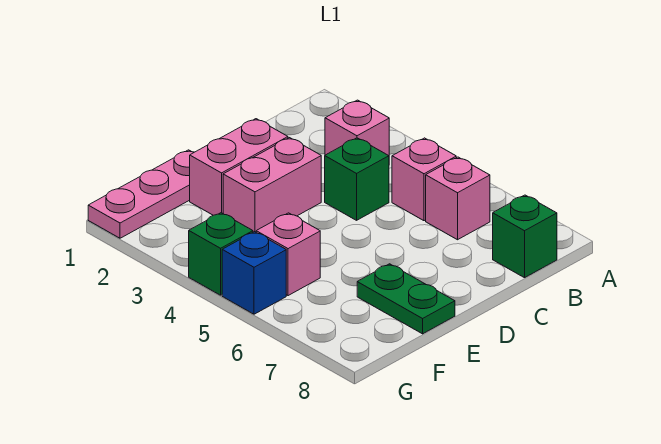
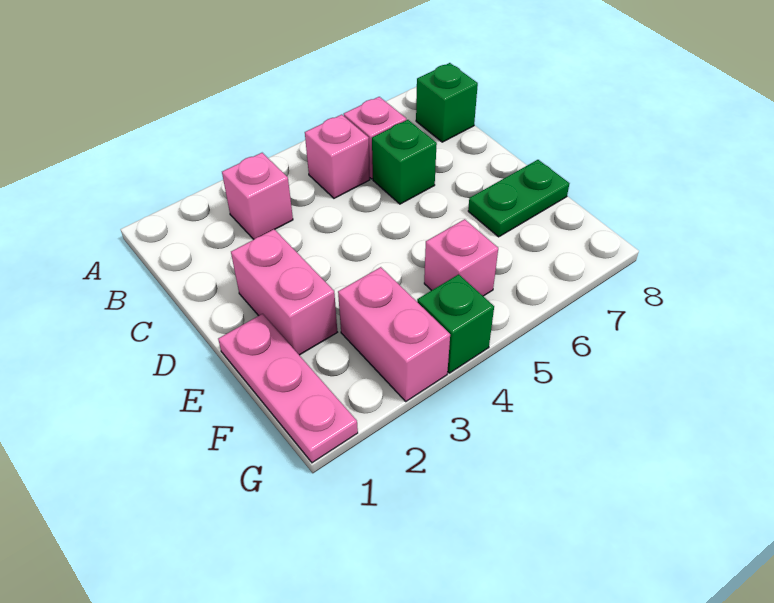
green 1x1 brick [325,138,389,220] -> green 1x1 brick moved to [372,120,437,204]
pink 1x2 brick [223,138,321,232] -> pink 1x2 brick moved to [338,267,450,401]
blue 1x1 brick [222,232,286,314] -> none

